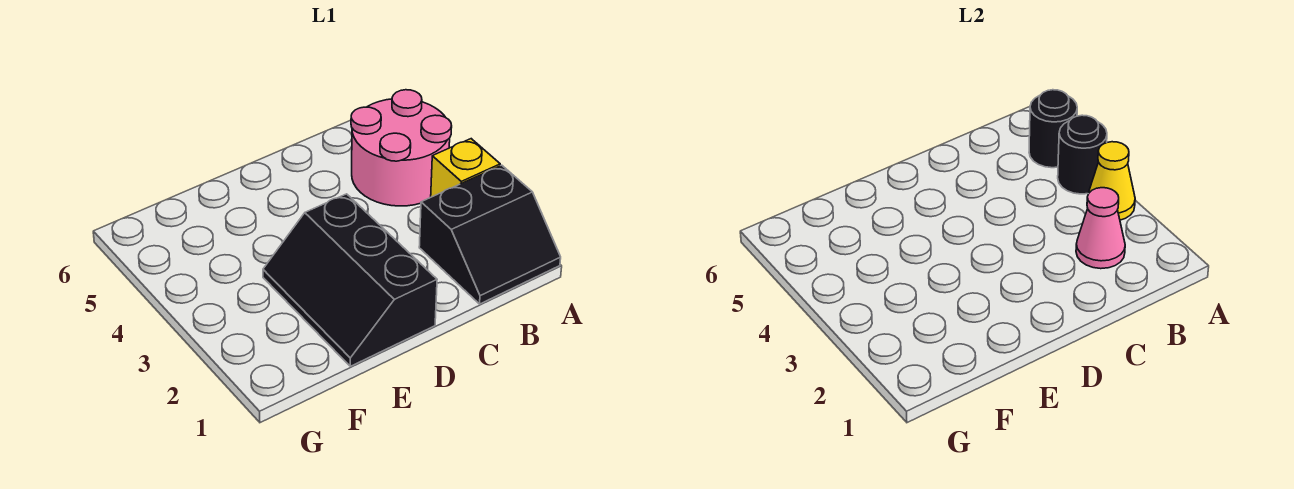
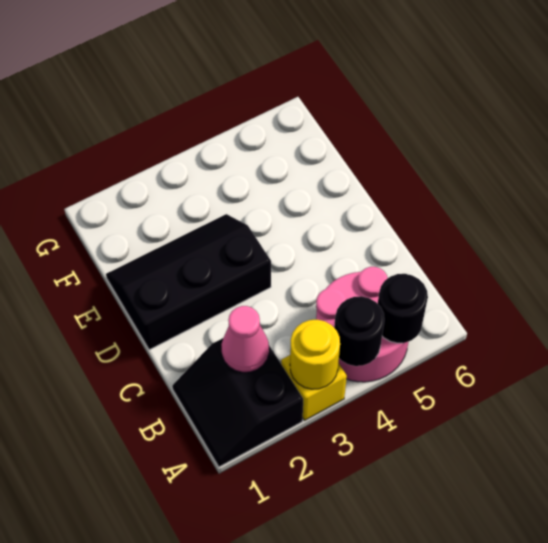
yellow 1x1 cone [1088,142,1135,220] -> yellow 1x1 round brick [290,320,340,389]

